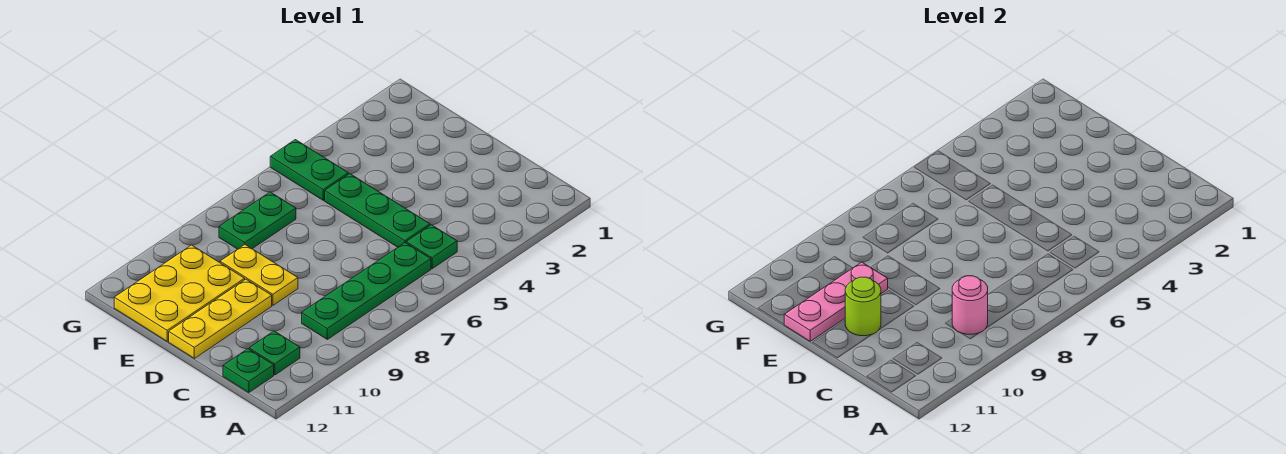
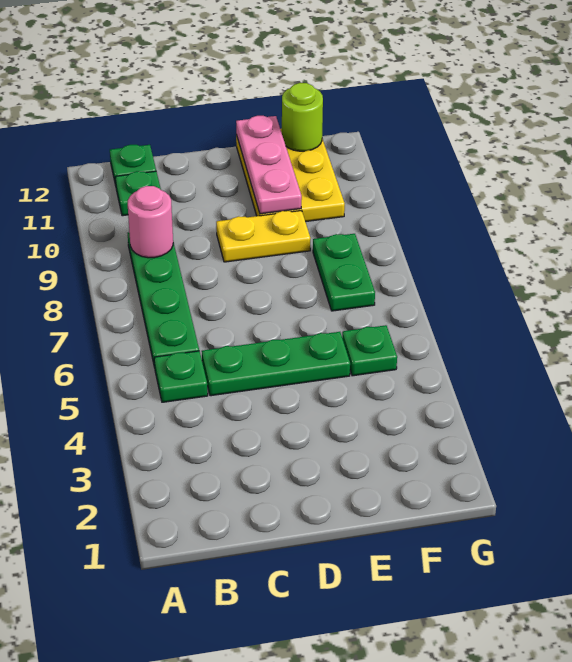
yellow 1x3 plate [169,279,272,358] -> none
lime 1x1 round brick [845,277,881,336] -> lime 1x1 round brick moved to [282,83,323,151]
green 1x2 plate [270,140,348,200] -> green 1x1 plate [342,325,397,376]

